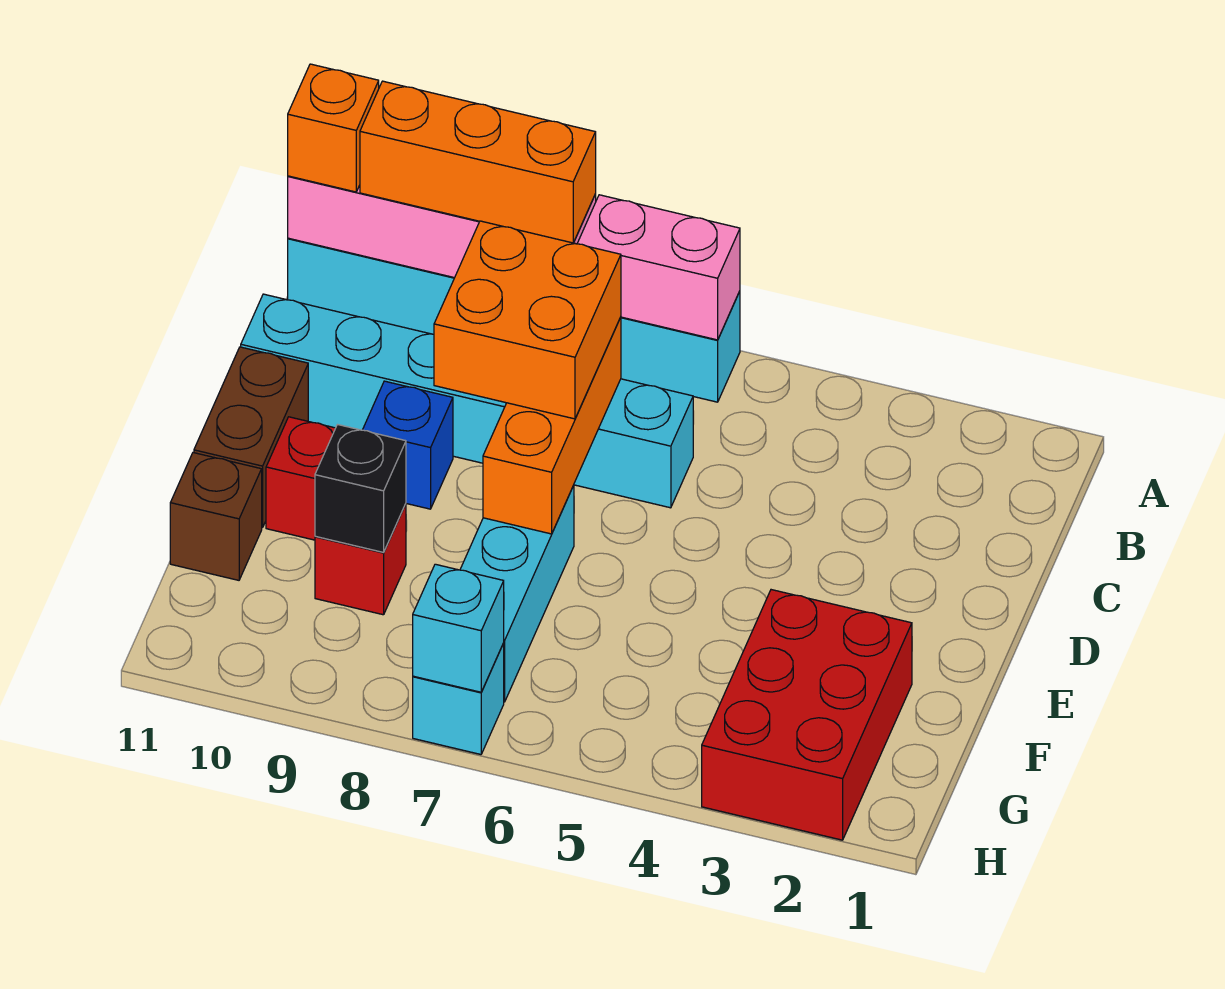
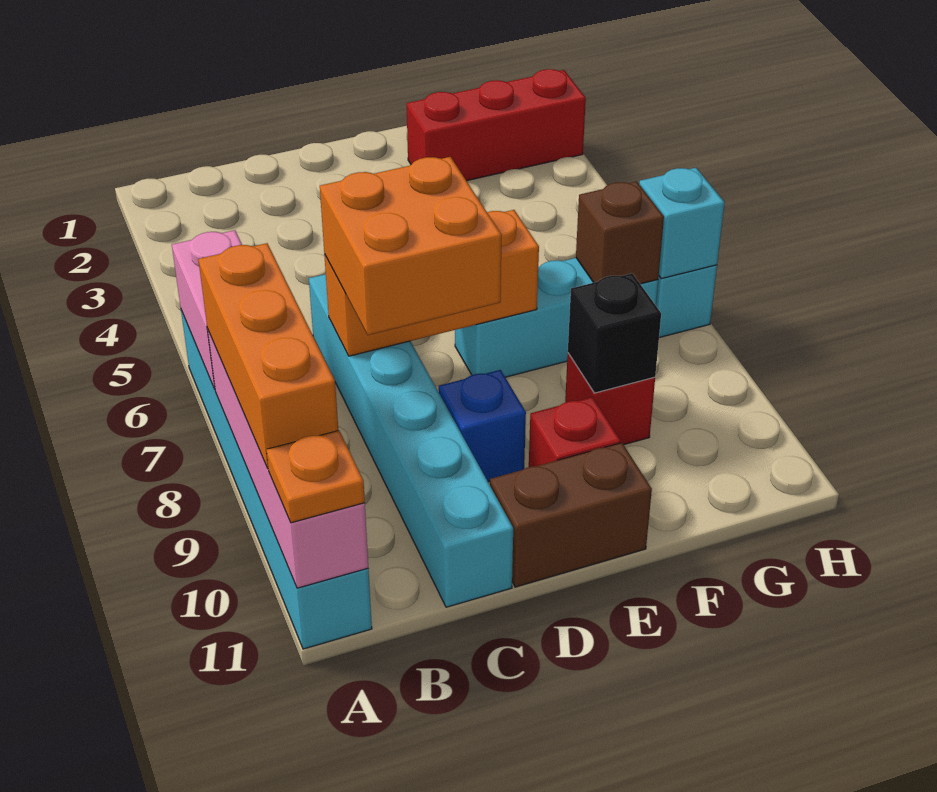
orange 1x1 brick [288,64,379,192] -> orange 1x1 plate [267,430,365,523]
red 2x3 brick [702,590,912,840] -> red 1x3 brick [406,69,586,181]
brown 1x1 brick [170,453,262,580] -> brown 1x1 brick moved to [576,181,664,284]

